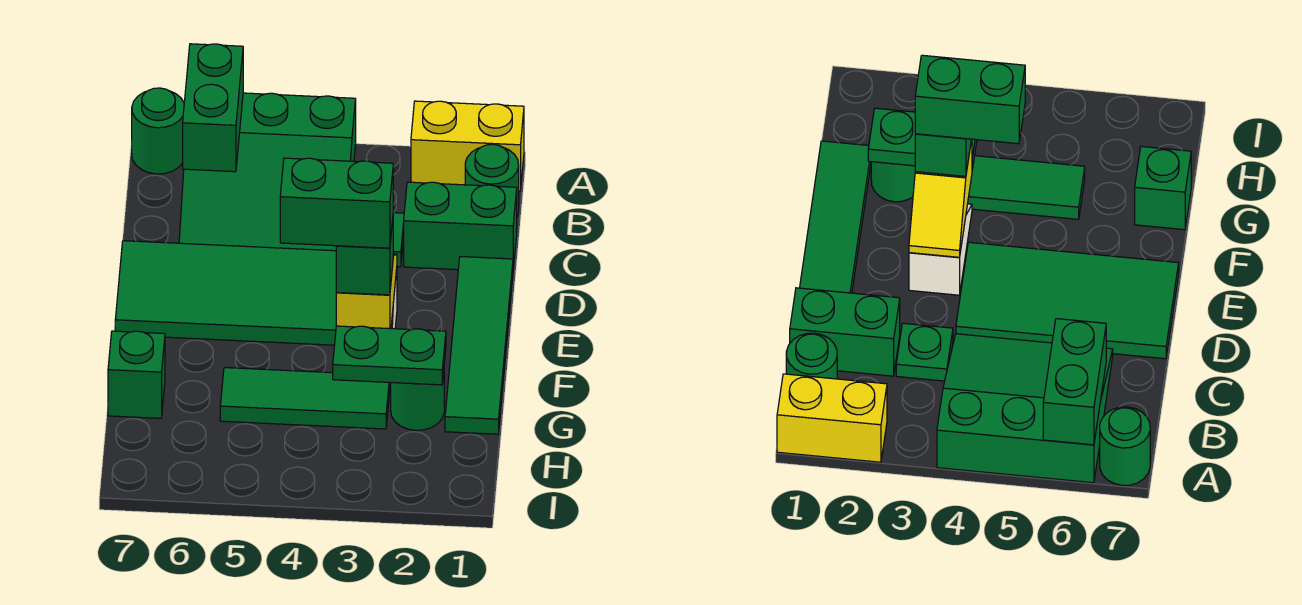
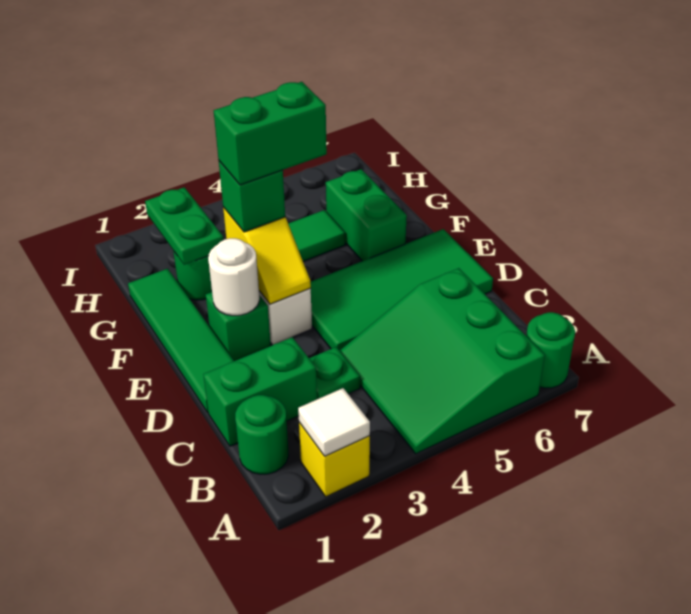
yellow 1x2 brick [411,101,524,191] -> yellow 1x1 brick [299,423,370,497]
none -> white 1x1 tile [298,388,370,456]
green 3x3 slope [179,93,356,251] -> green 3x3 slope turned to [340,268,545,454]
green 1x2 brick [183,44,243,172] -> green 1x2 brick moved to [326,169,407,261]
none -> white 1x1 round brick [208,238,259,316]
green 1x2 plate [333,326,446,385] -> green 1x2 plate turned to [145,187,223,265]
green 1x1 brick [108,331,165,418] -> green 1x1 brick moved to [206,292,271,361]

